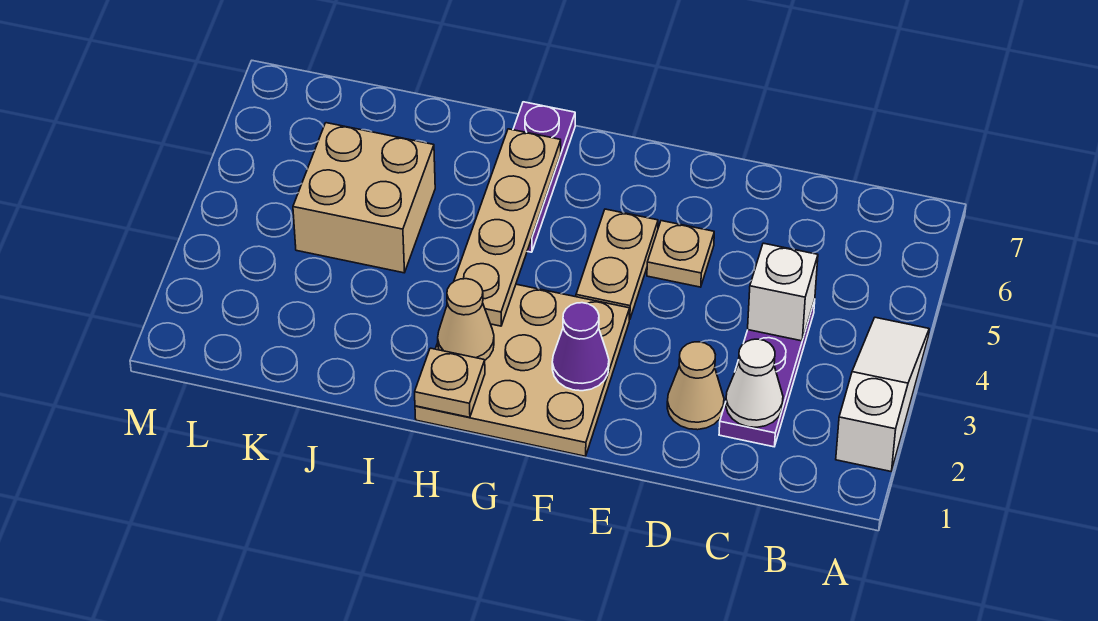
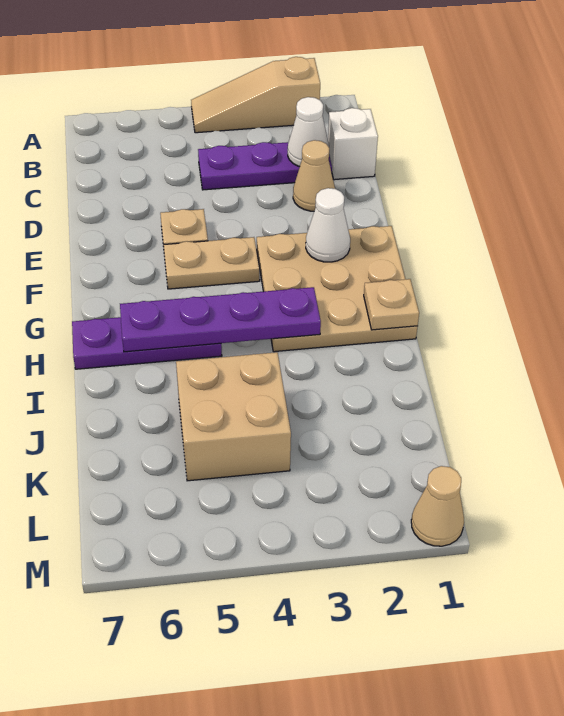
white 1x3 slope [836,317,929,471] -> tan 1x3 slope [191,57,320,133]
white 1x1 brick [748,243,818,341] -> white 1x1 brick moved to [328,108,378,180]
purple 1x1 cone [552,303,609,391] -> white 1x1 cone [306,188,350,262]
tan 1x1 cone [438,279,494,360] -> tan 1x1 cone moved to [411,466,464,546]
tan 1x4 plate [454,129,561,326] -> purple 1x4 plate [120,287,321,352]

